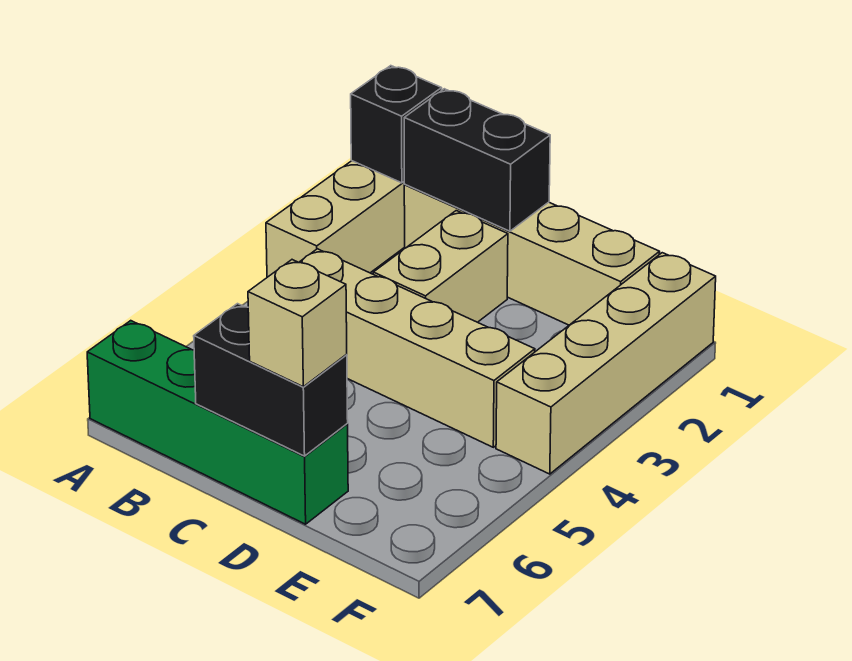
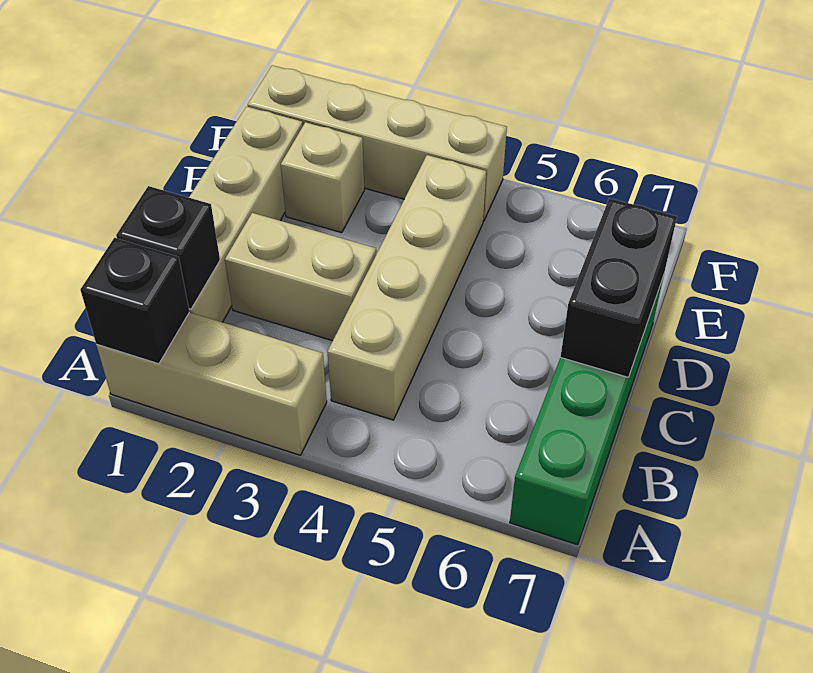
black 1x2 brick [404,89,550,231] -> black 1x1 brick [116,186,220,309]
tan 1x1 brick [248,260,347,387] -> tan 1x1 brick moved to [281,122,364,233]

